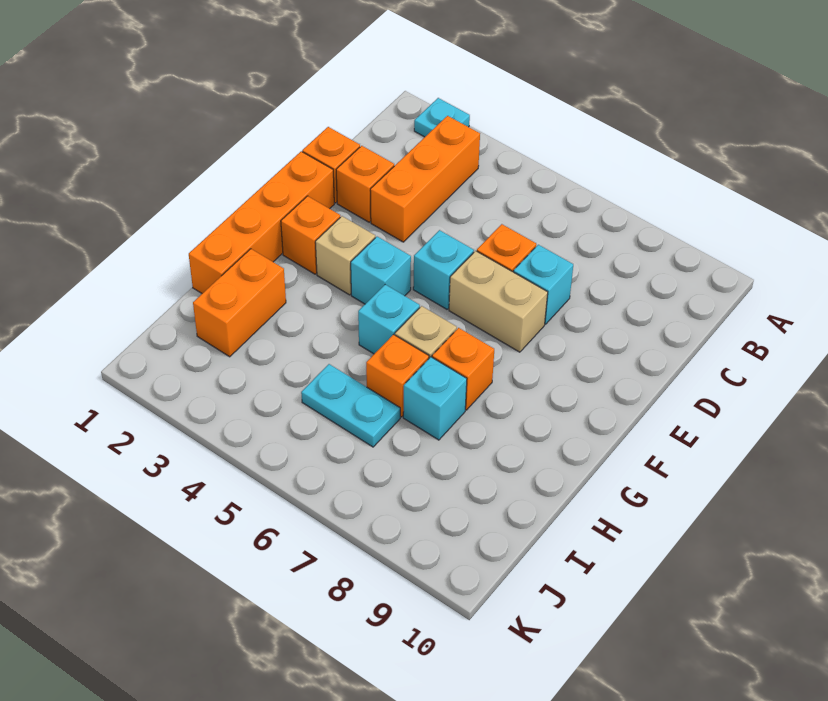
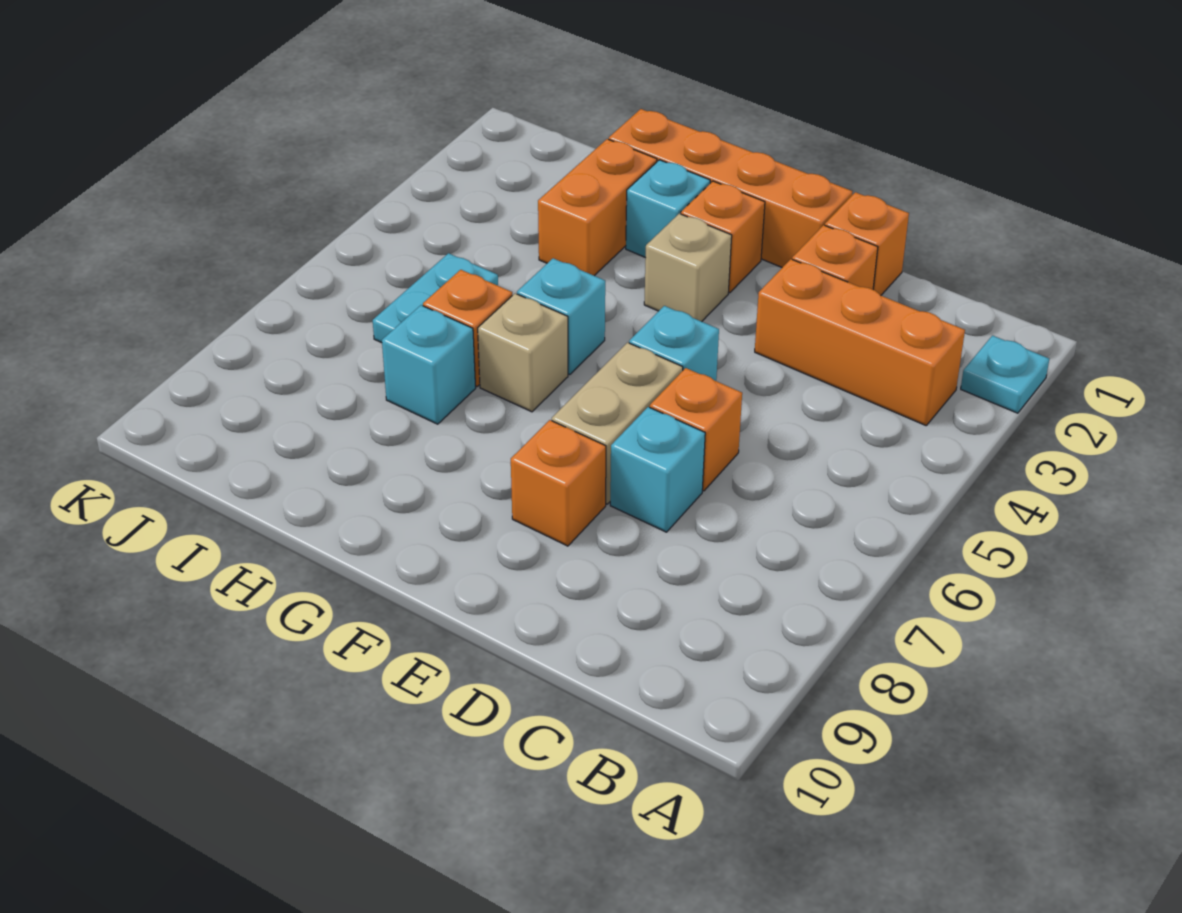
cyan 1x1 brick [351,237,411,304] -> cyan 1x1 brick moved to [626,160,710,258]
orange 1x1 brick [432,328,494,410] -> orange 1x1 brick moved to [511,420,606,546]
orange 1x2 brick [193,249,286,357] -> orange 1x2 brick turned to [538,139,657,276]

